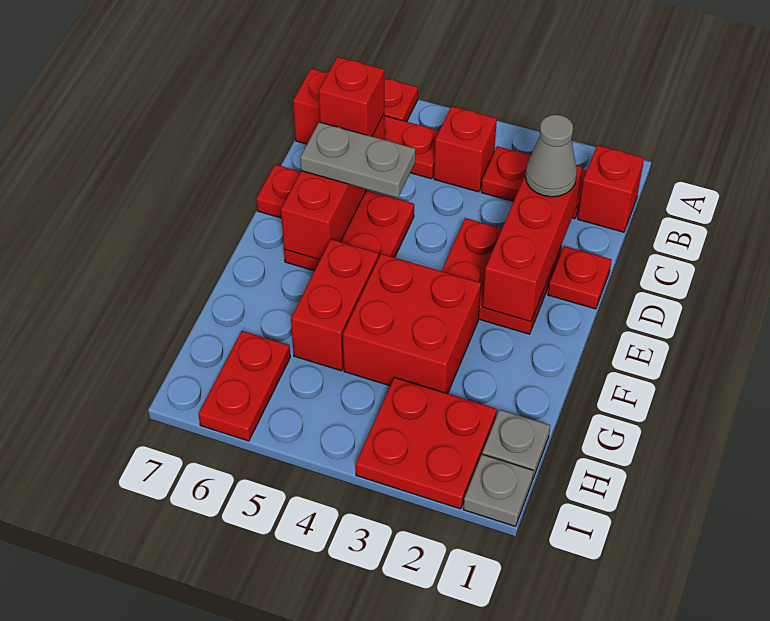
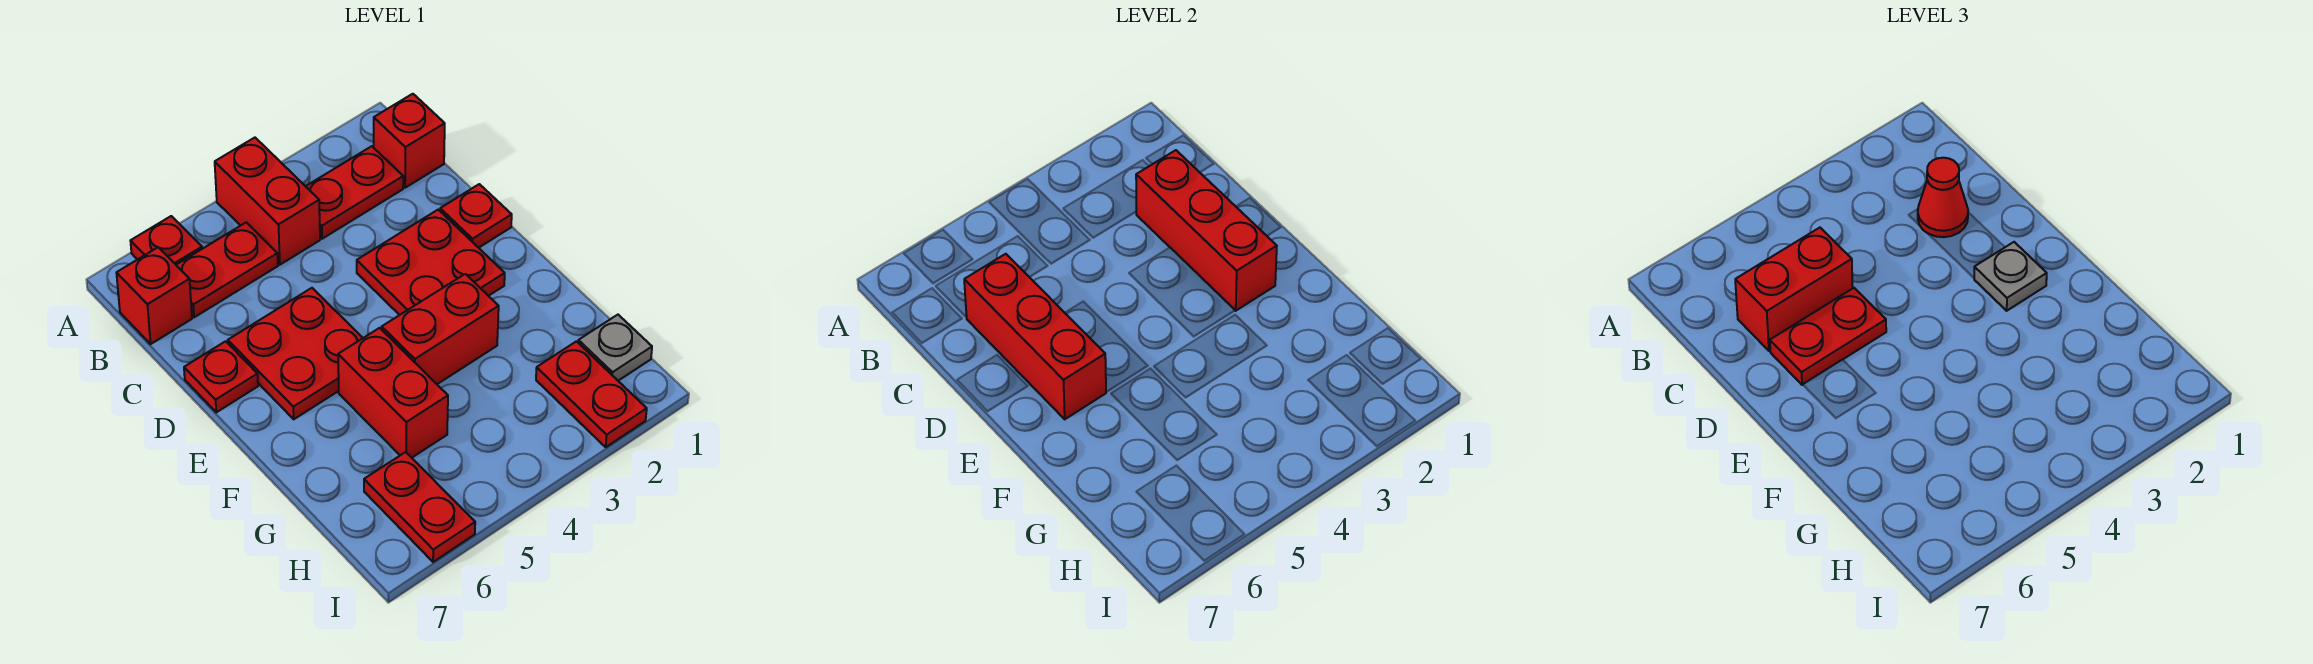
red 1x1 brick [434,106,497,192] -> red 1x2 brick [215,138,320,265]
grey 1x1 cone [525,115,577,197] -> red 1x1 cone [1918,158,1968,237]
red 1x1 brick [319,57,384,136] -> red 1x2 brick [1735,228,1853,351]
grey 1x2 plate [300,122,416,198] -> red 1x2 plate [1770,288,1886,385]
red 2x2 brick [343,254,481,394] -> red 1x2 brick [382,274,499,384]
red 2x2 plate [356,377,497,509] -> red 1x2 plate [536,341,647,447]
grey 1x1 plate [463,455,533,526] -> grey 1x1 plate moved to [1974,242,2047,311]

